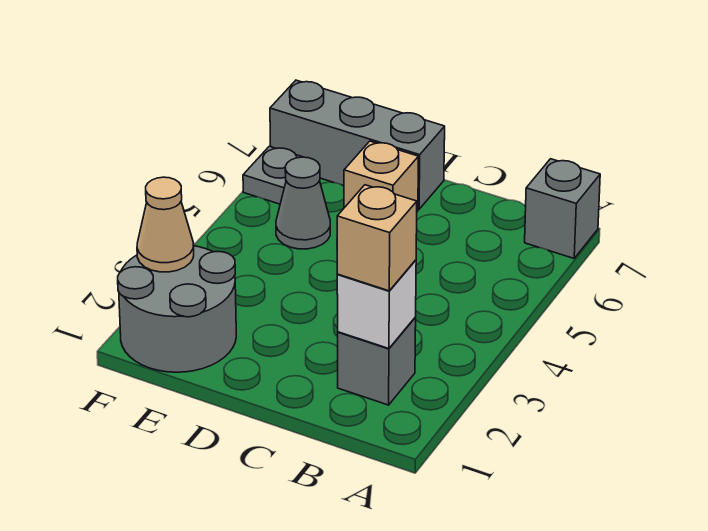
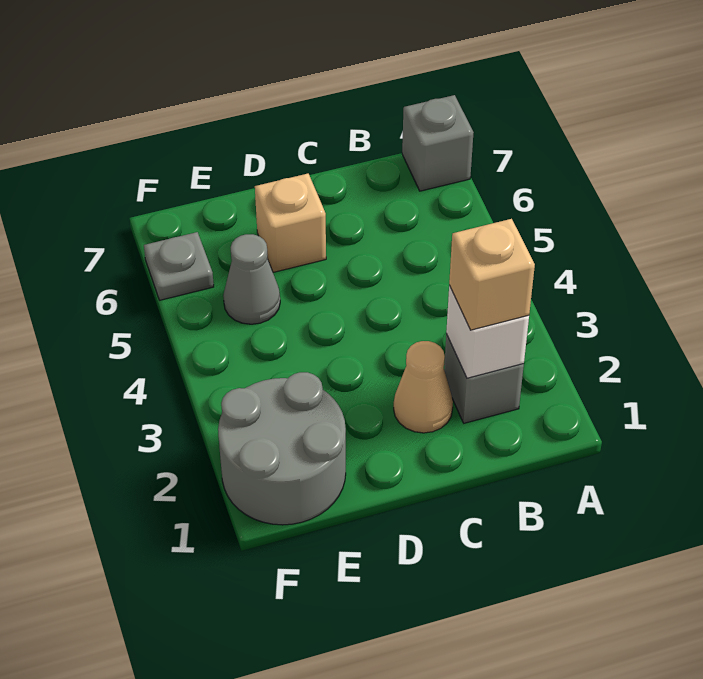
grey 1x3 brick [270,80,445,209] -> none
tan 1x1 cone [137,177,194,272] -> tan 1x1 cone moved to [394,341,453,433]

